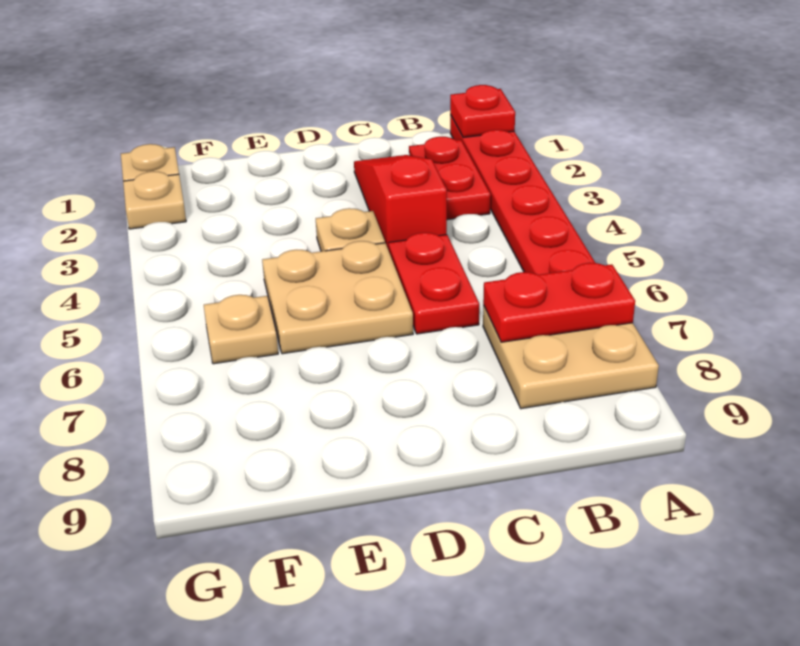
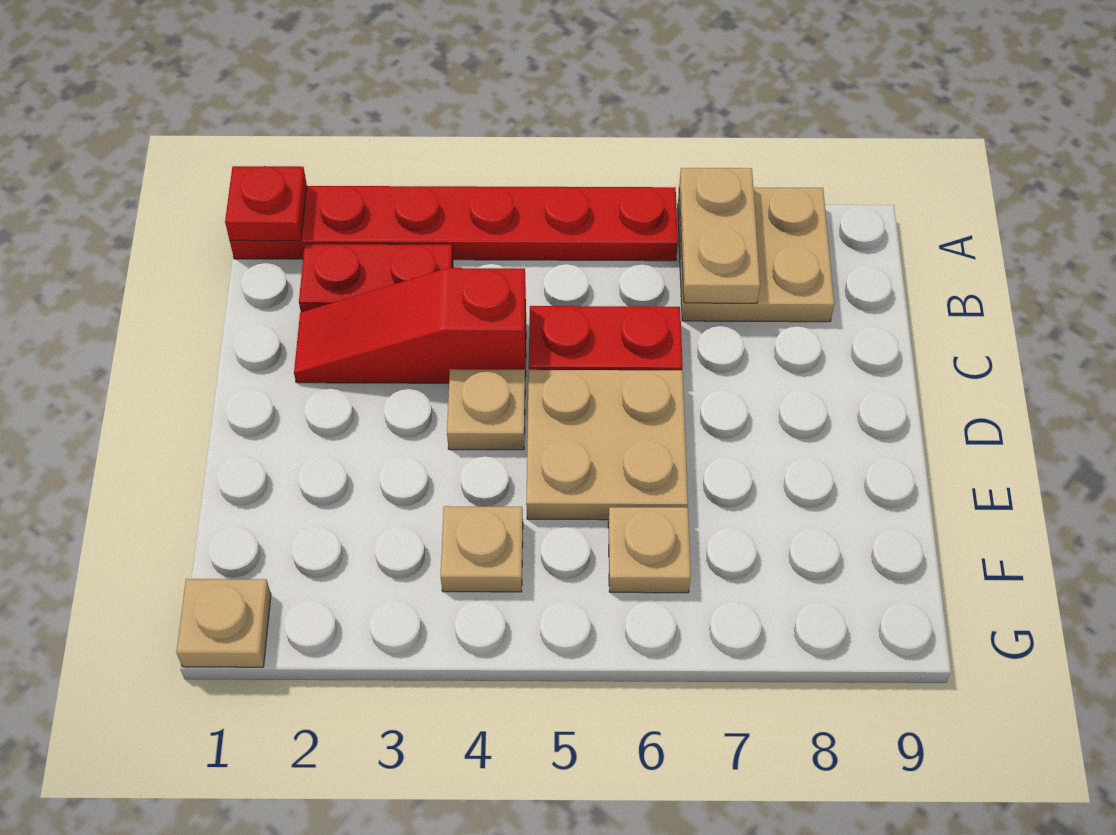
red 1x2 plate [483,263,635,342] -> tan 1x2 plate [679,168,760,303]
tan 1x1 plate [123,172,186,229] -> tan 1x1 plate moved to [441,506,523,592]

